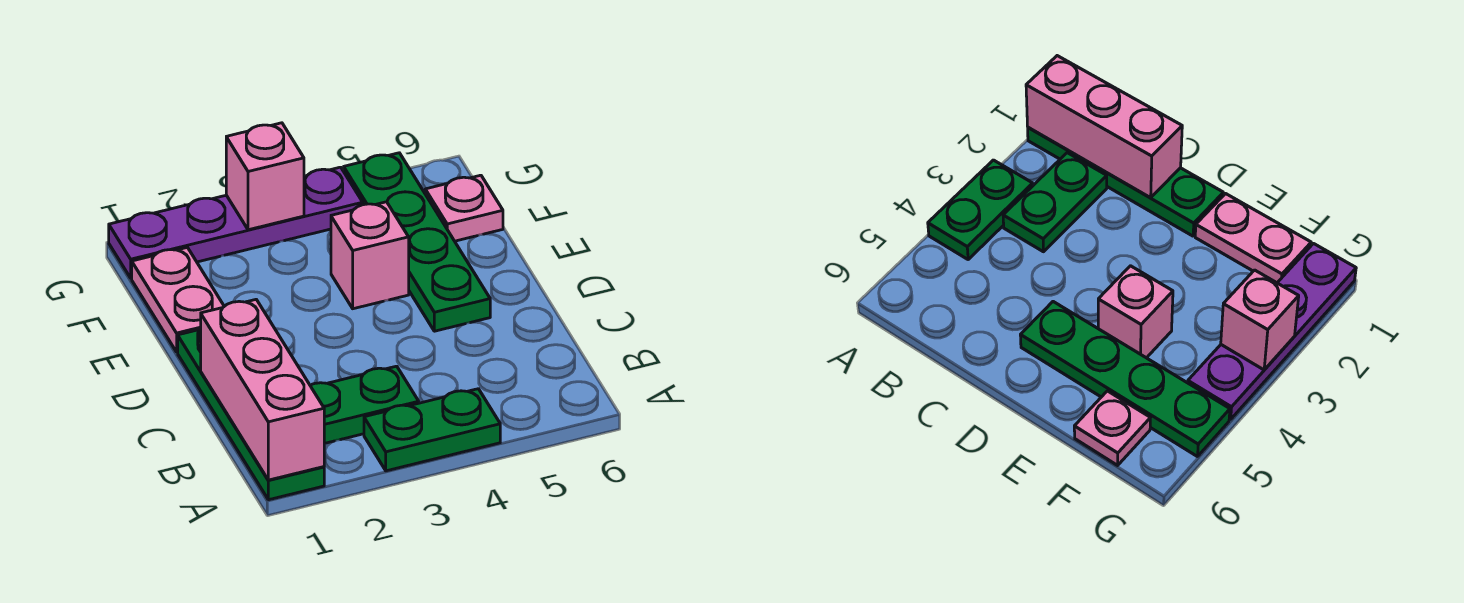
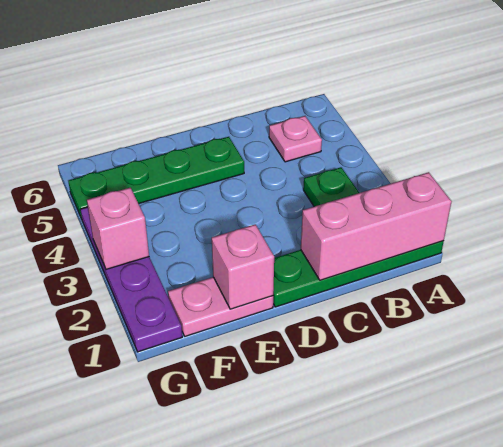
green 1x2 plate [364,389,500,471] -> none
pink 1x1 brick [331,202,409,309] -> pink 1x1 brick moved to [212,224,274,309]
pink 1x1 plate [425,175,503,241] -> pink 1x1 plate moved to [269,116,322,162]

